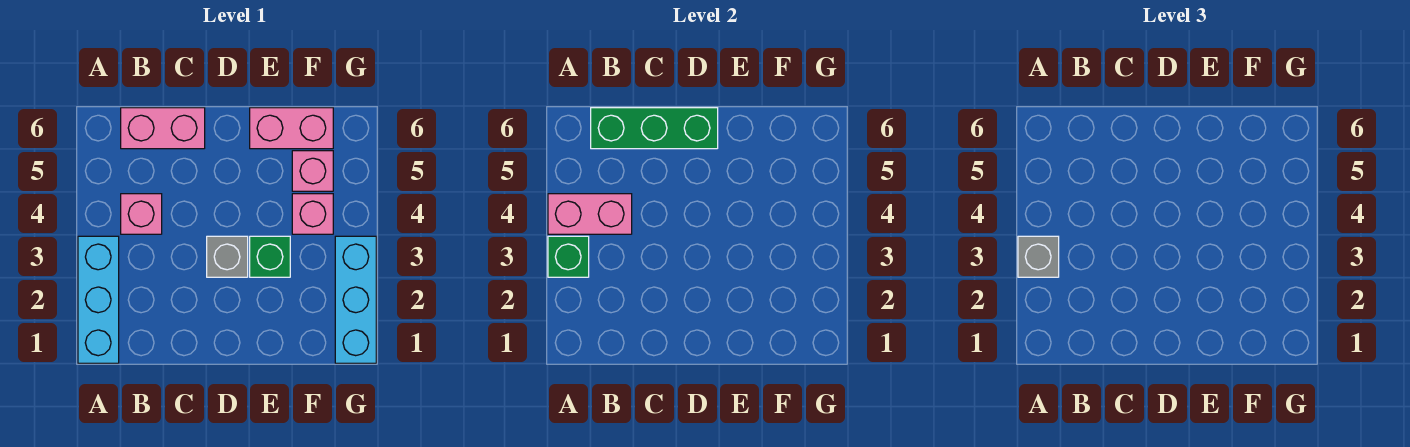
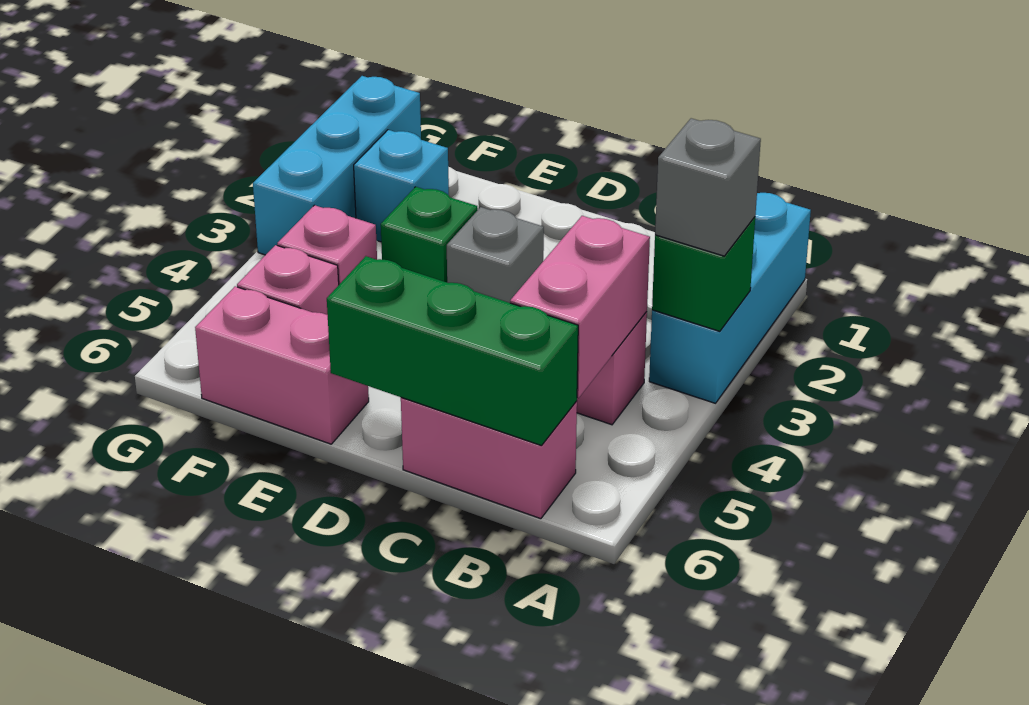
pink 1x2 brick [548,194,632,234] -> pink 1x2 brick turned to [510,216,650,398]
none -> cyan 1x1 brick [354,130,449,242]

